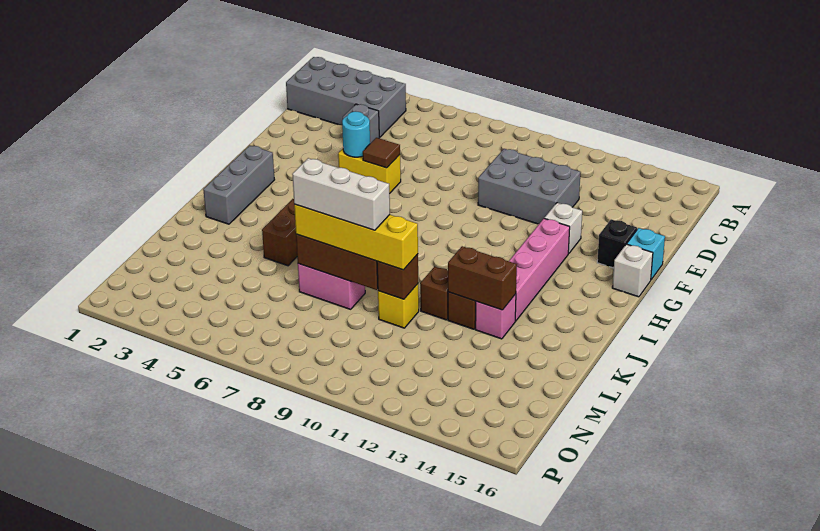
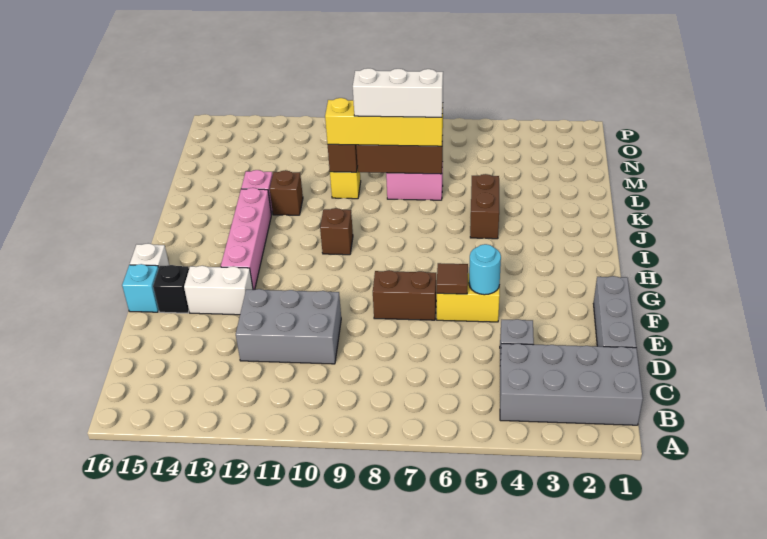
white 1x1 brick [544,203,582,254] -> white 1x2 brick [184,266,253,315]
grey 1x3 brick [203,145,275,224] -> grey 1x3 brick moved to [593,276,636,348]
brown 1x1 brick [420,267,448,320] -> brown 1x1 brick moved to [320,208,353,255]
brown 1x2 brick [448,246,517,310] -> brown 1x2 brick moved to [373,270,436,320]

